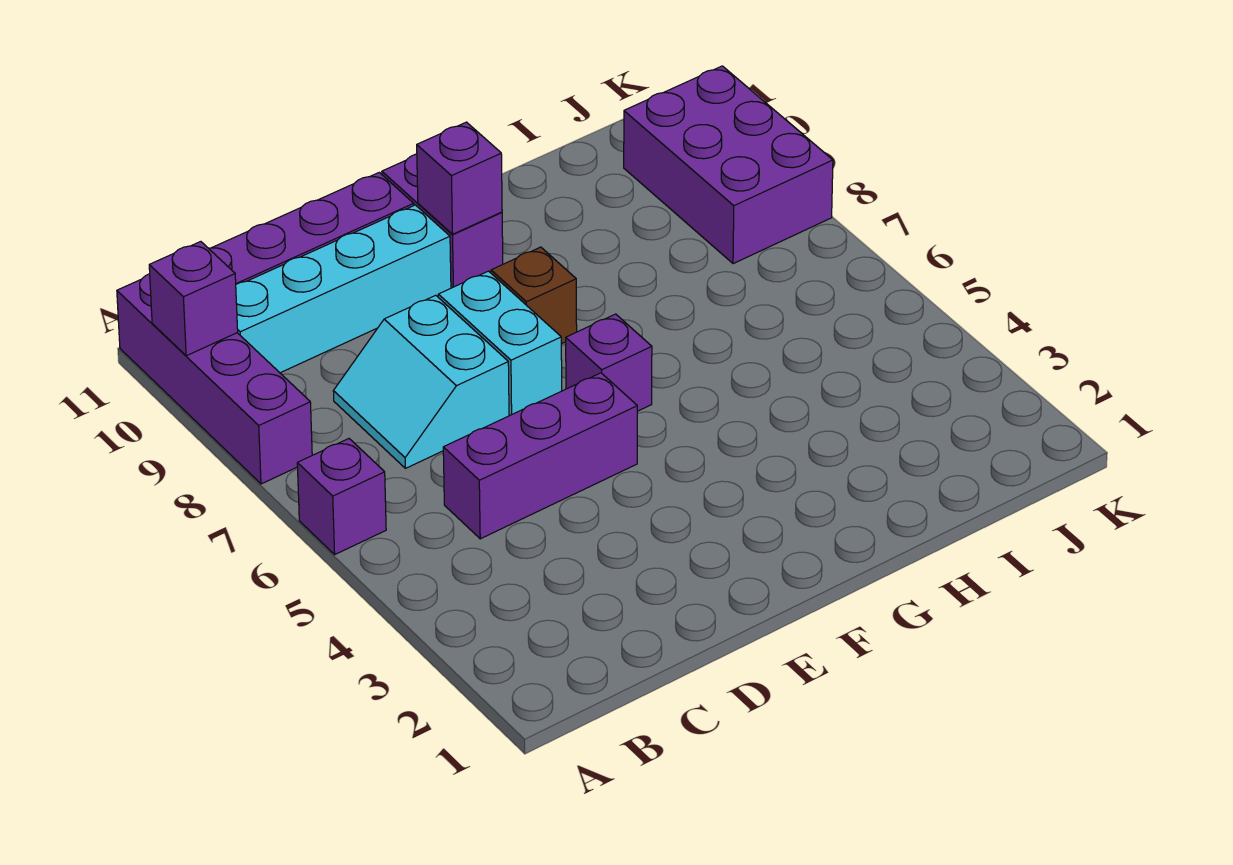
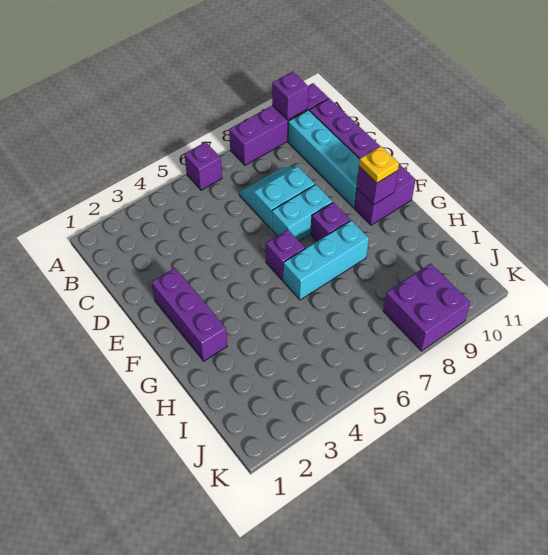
purple 1x3 brick [443,373,637,539] -> purple 1x3 brick moved to [152,268,227,361]
brown 1x1 brick [491,247,577,344] -> purple 1x1 brick [311,202,350,241]
none -> yellow 1x1 plate [359,146,399,183]
none -> cyan 1x3 brick [283,221,369,300]
purple 2x3 brick [624,66,833,264] -> purple 2x2 brick [383,263,470,351]

